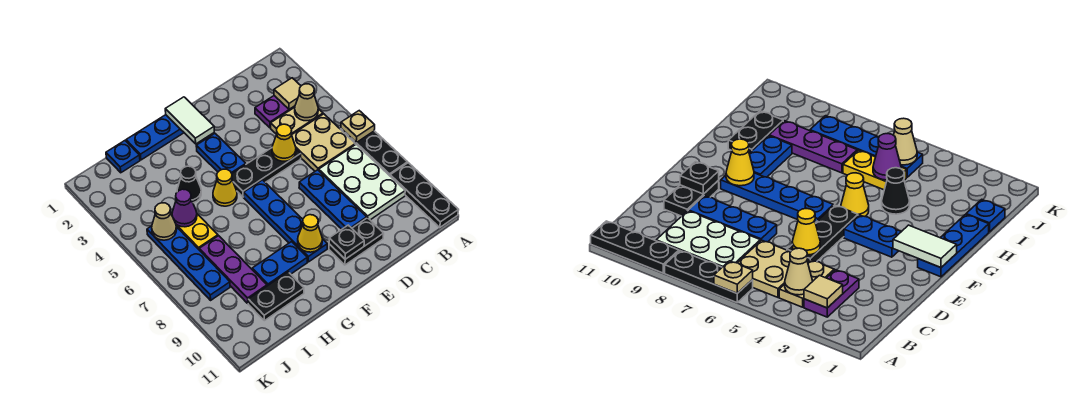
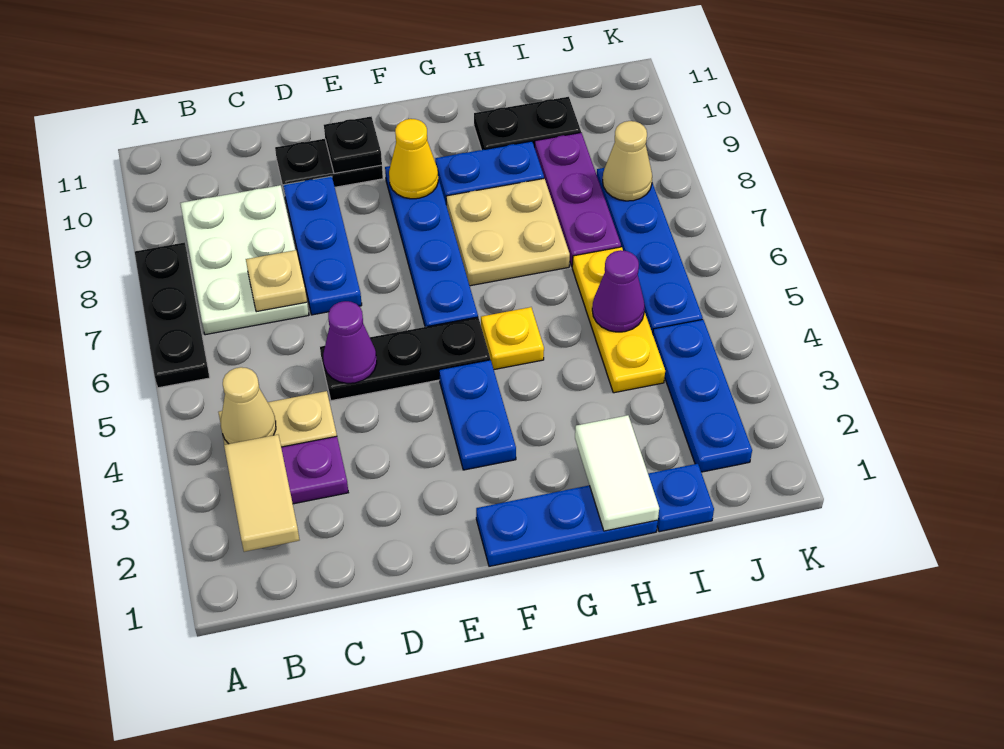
tan 1x1 plate [341,111,375,143] -> tan 1x1 plate moved to [246,250,307,312]
black 1x3 plate [390,163,458,228] -> none
tan 1x1 tile [274,78,301,109] -> tan 1x2 tile [224,435,299,552]
tan 2x2 plate [292,114,355,171] -> tan 2x2 plate moved to [446,179,570,286]
yellow 1x1 cone [272,124,296,161] -> purple 1x1 cone [323,301,377,383]
white 1x2 tile [165,97,214,144] -> white 1x2 tile moved to [575,415,659,531]
yellow 1x1 cone [213,169,237,206] -> yellow 1x1 plate [481,307,544,369]
black 1x1 cone [177,166,201,203] -> none
yellow 1x2 plate [171,213,218,249] -> yellow 1x3 plate [572,247,665,393]
none -> blue 1x3 plate [653,319,752,472]
tan 1x1 cone [152,203,177,240] -> tan 1x1 cone moved to [603,121,652,201]

